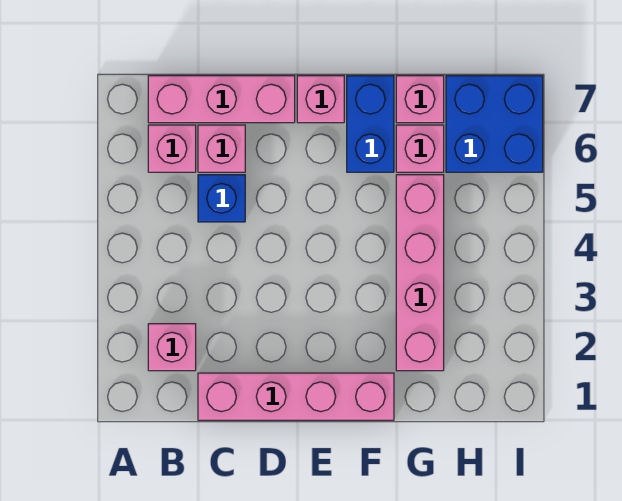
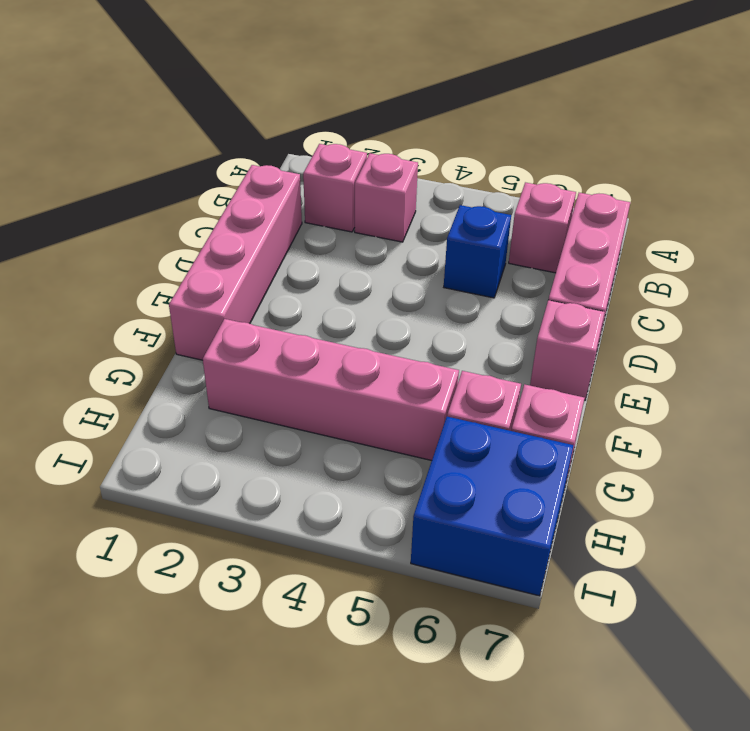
pink 1x1 brick [198,125,245,172] -> pink 1x1 brick moved to [355,153,418,242]
blue 1x2 brick [347,76,394,172] -> none

